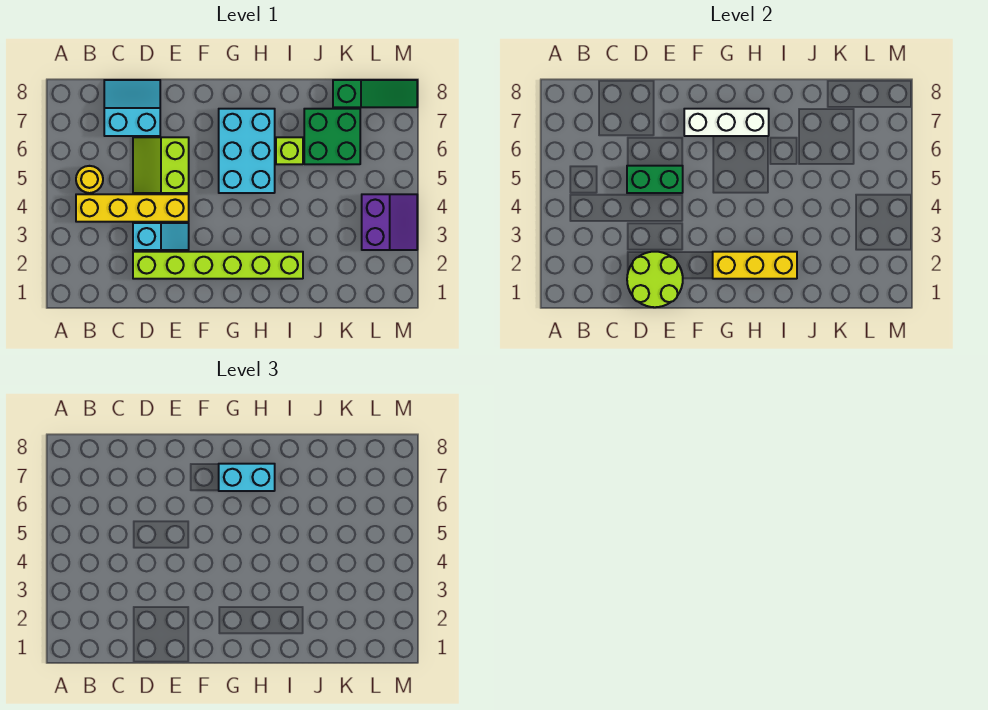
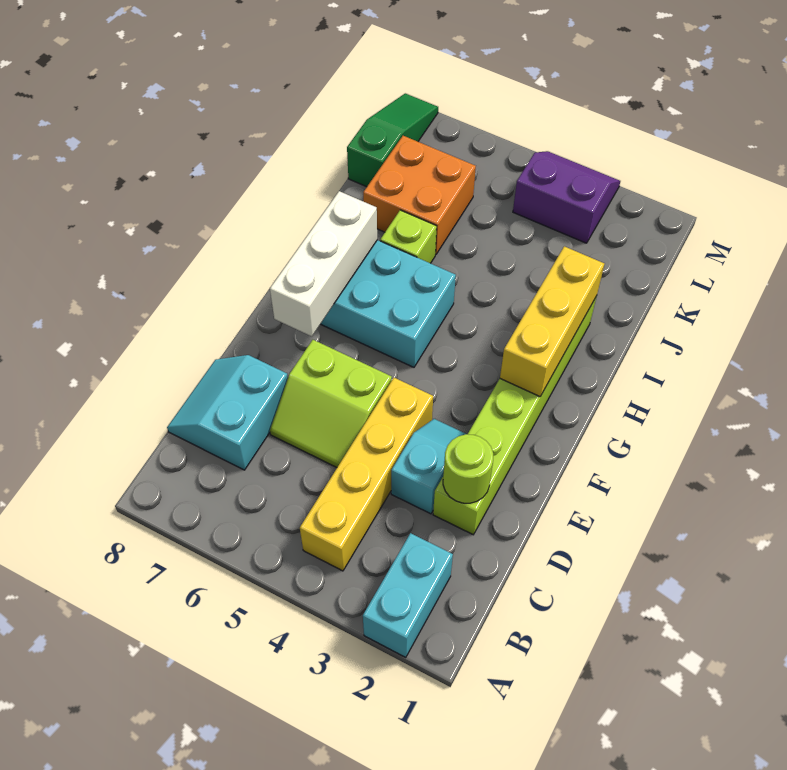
yellow 1x1 round brick [76,166,103,193] -> none
lime 2x2 round brick [627,252,683,307] -> lime 1x1 round brick [443,434,493,503]
green 1x2 brick [627,166,683,193] -> none
cyan 1x2 brick [219,464,275,491] -> cyan 1x2 brick moved to [363,533,453,657]
green 2x2 brick [304,109,360,164] -> orange 2x2 brick [363,136,476,254]

